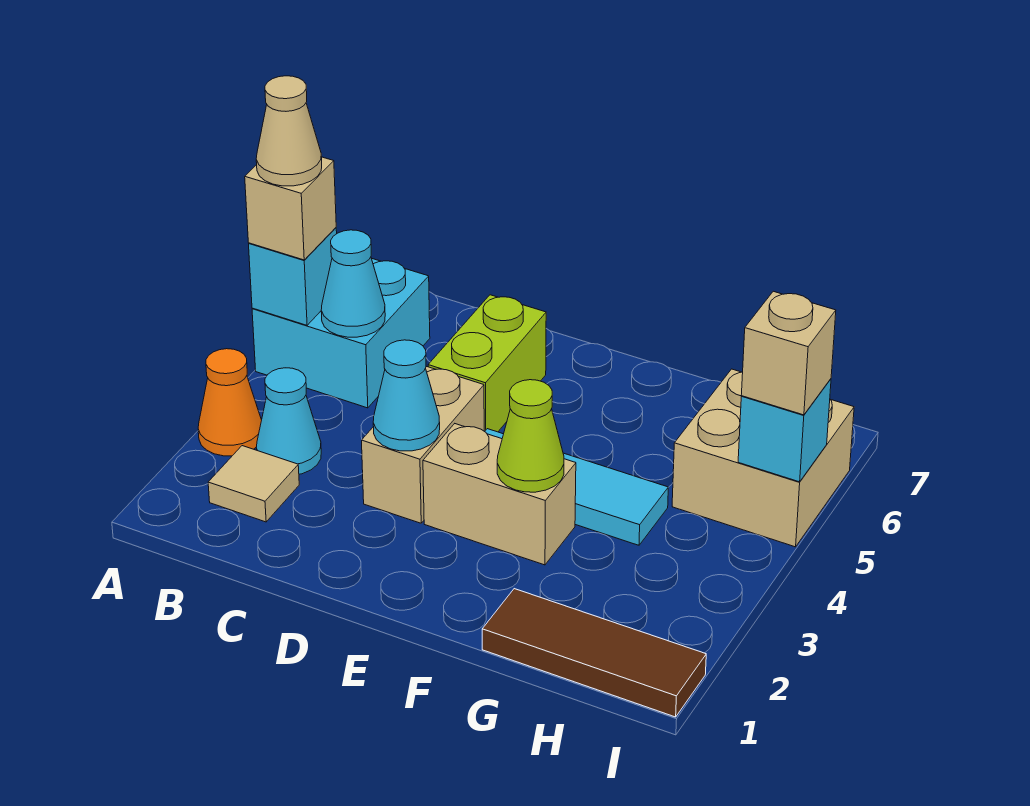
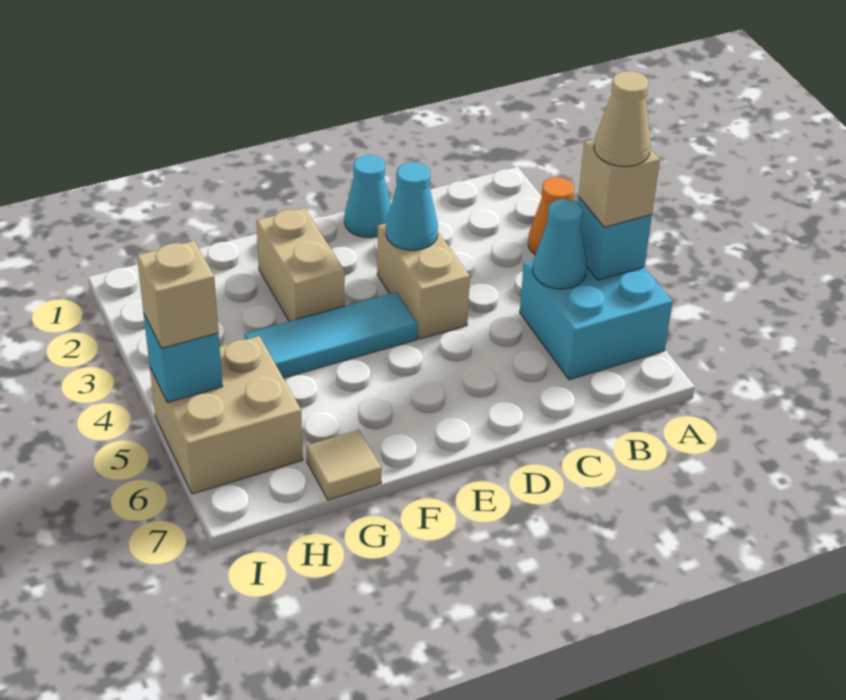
tan 1x1 tile [208,446,299,522] -> tan 1x1 tile moved to [306,430,381,500]
cyan 1x1 cone [256,368,321,474] -> cyan 1x1 cone moved to [345,155,391,238]
lime 1x2 brick [428,295,546,432] -> none
tan 1x2 brick [423,424,576,565] -> tan 1x2 brick turned to [256,208,345,321]
lime 1x1 cone [497,380,564,492] -> none
brown 1x3 tile [482,589,706,717] -> none

